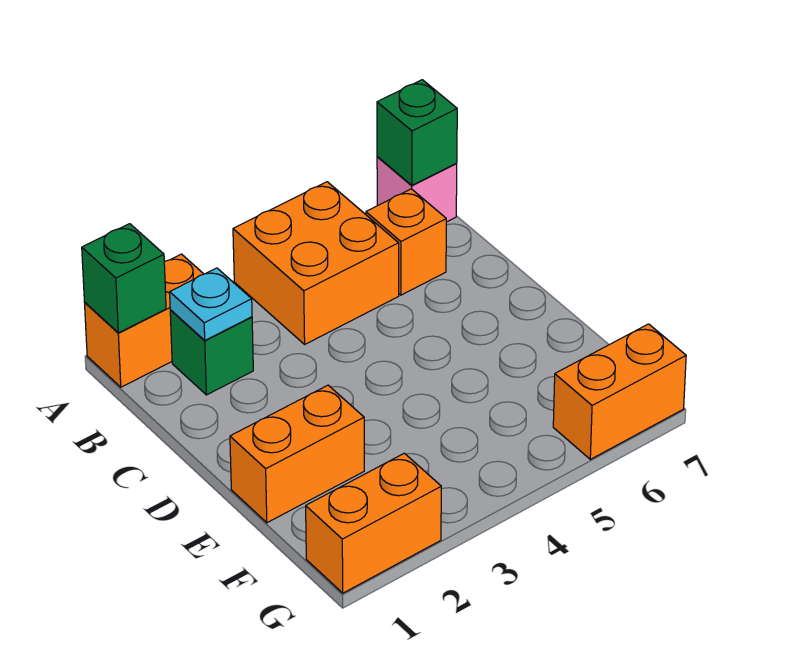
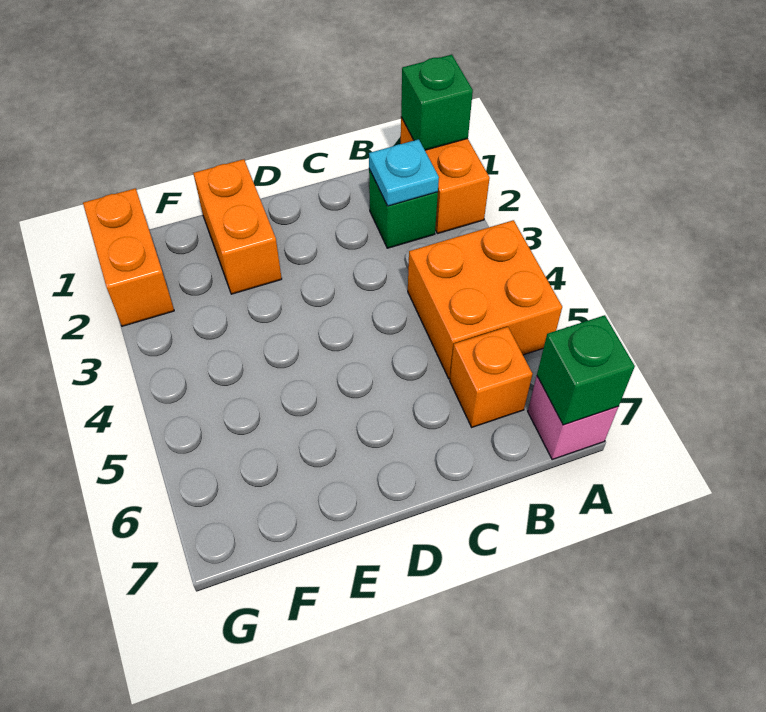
orange 1x2 brick [553,324,686,459] -> none

